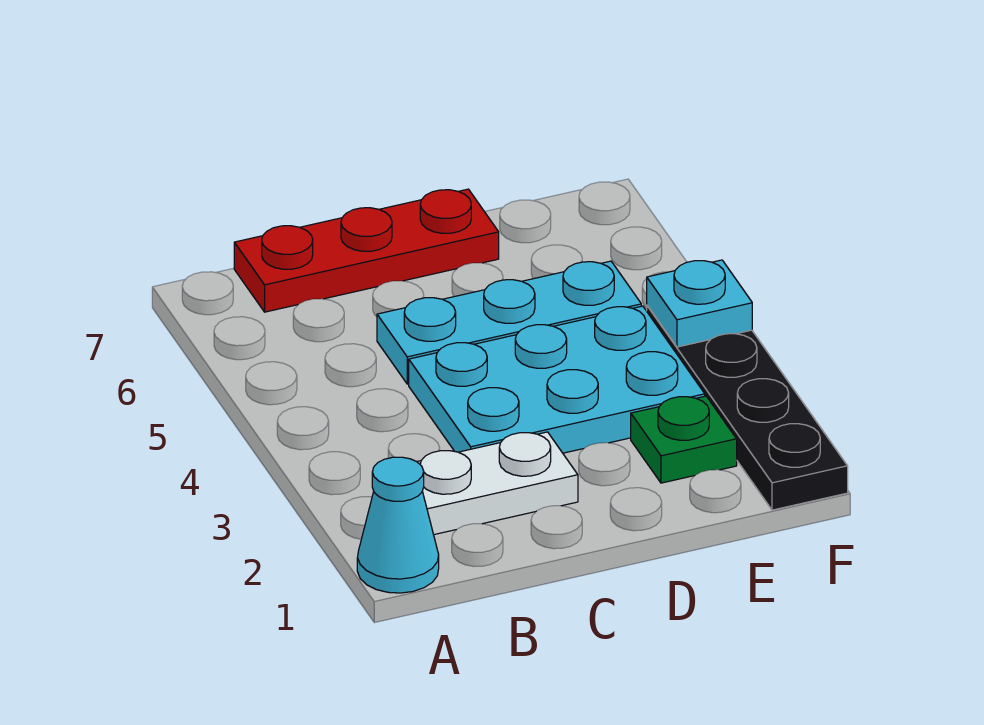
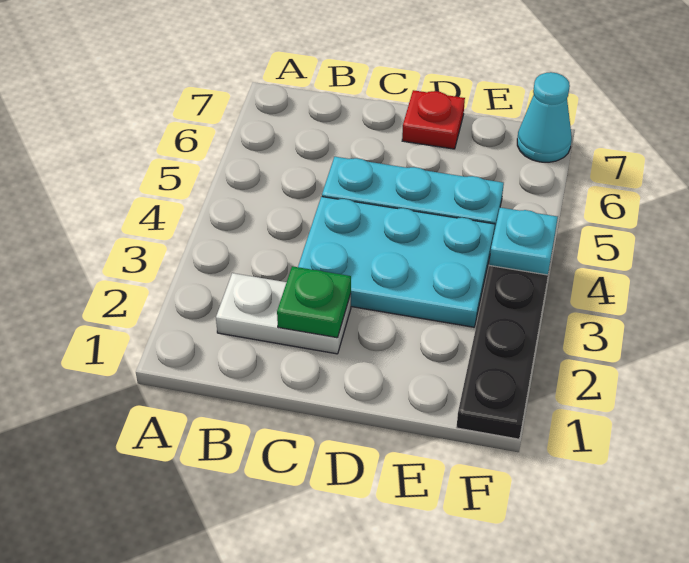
cyan 1x1 cone [357,457,439,593] -> cyan 1x1 cone moved to [517,72,572,162]
red 1x3 plate [234,189,499,312] -> red 1x1 plate [402,90,465,149]
green 1x1 plate [631,396,737,483] -> green 1x1 plate moved to [277,266,351,338]

